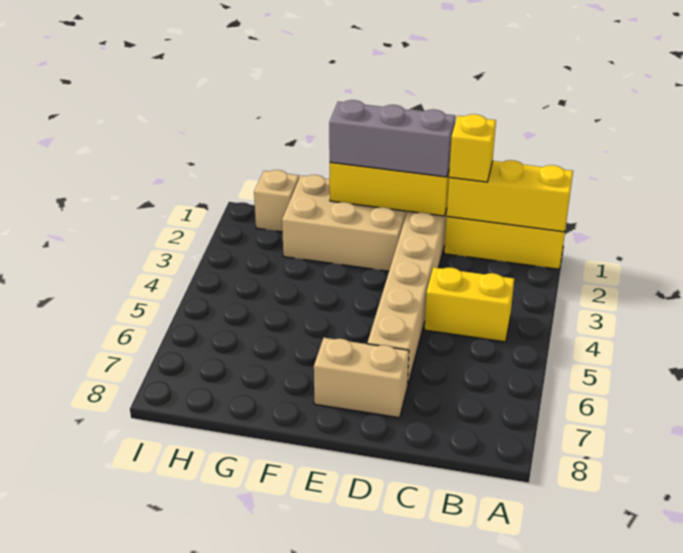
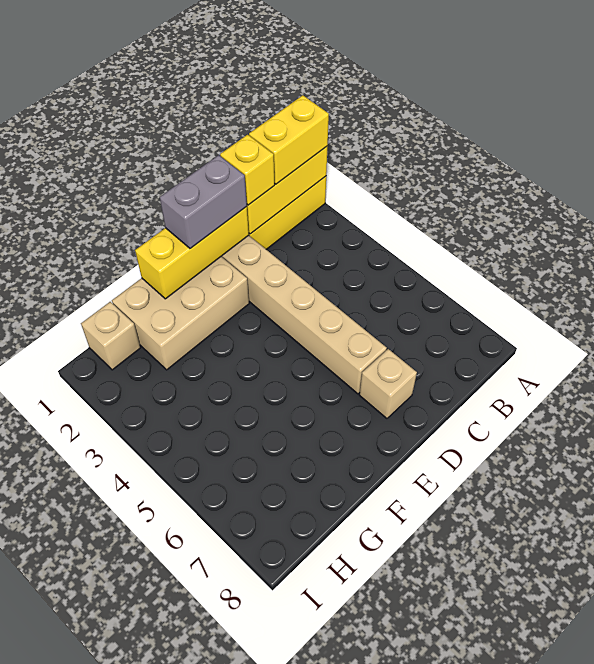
yellow 1x2 brick [425,267,514,342] -> yellow 1x2 brick moved to [249,95,329,184]
grey 1x3 brick [329,100,455,177] -> grey 1x2 brick [160,155,247,249]
tan 1x2 brick [314,338,409,418] -> tan 1x1 brick [359,349,417,418]

